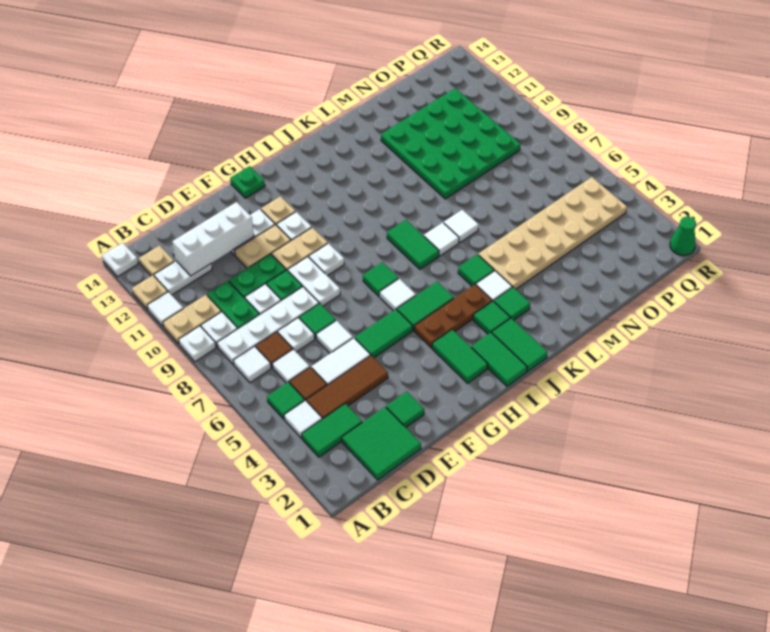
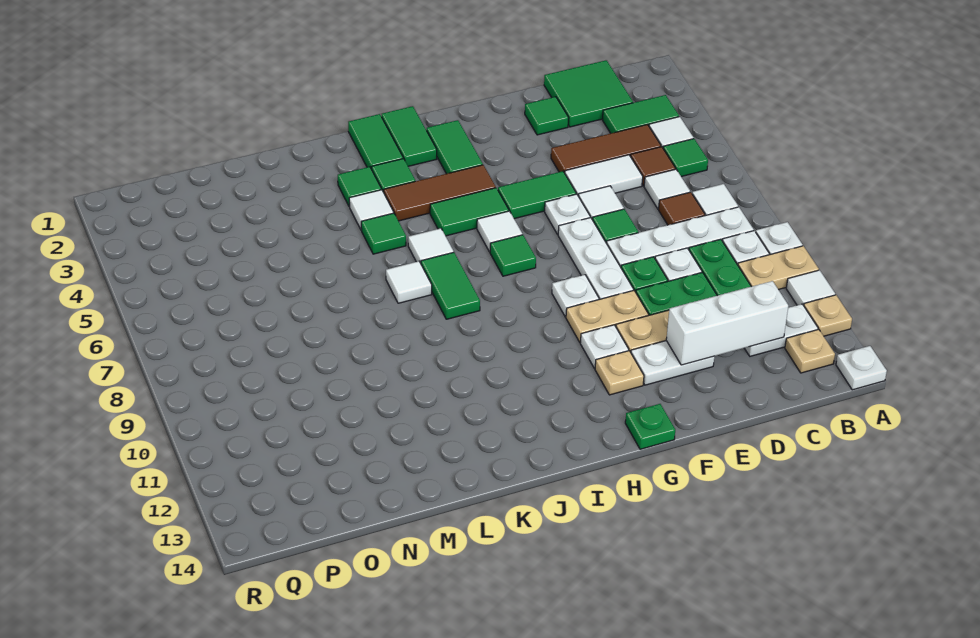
white 1x1 plate [278,318,315,352] -> white 1x1 plate moved to [545,194,590,234]
white 1x2 plate [288,257,340,306] -> white 1x3 plate [558,218,634,299]
brown 1x3 plate [414,285,492,348] -> brown 1x3 tile [384,165,496,221]
tan 2x6 plate [478,177,627,289] -> none
white 1x1 tile [444,210,479,243] -> white 1x1 tile moved to [408,228,454,263]
green 4x4 plate [381,88,520,199] -> none
green 1x1 cone [670,217,696,255] -> none

